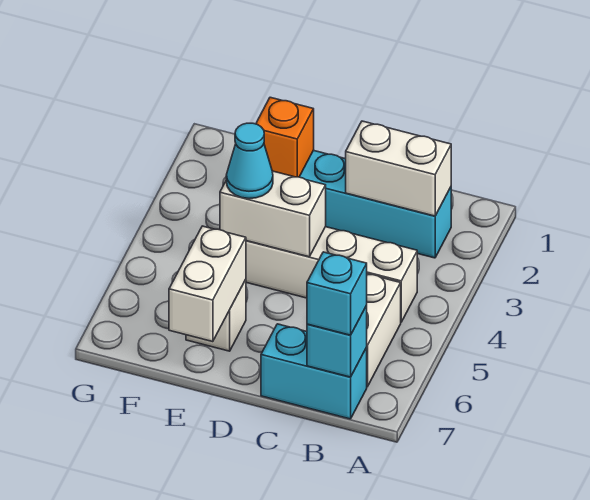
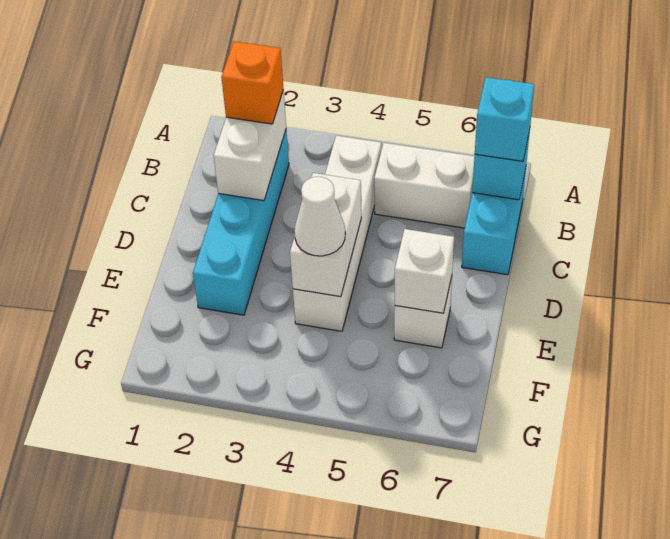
orange 1x1 brick [256,97,314,177] -> orange 1x1 brick moved to [221,42,283,124]
cyan 1x1 cone [226,123,273,198] -> white 1x1 cone [295,177,345,256]
white 1x2 brick [169,226,246,342] -> white 1x1 brick [395,229,454,313]

